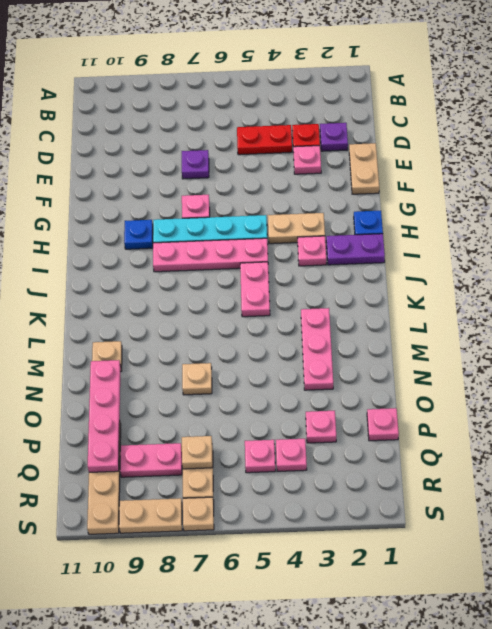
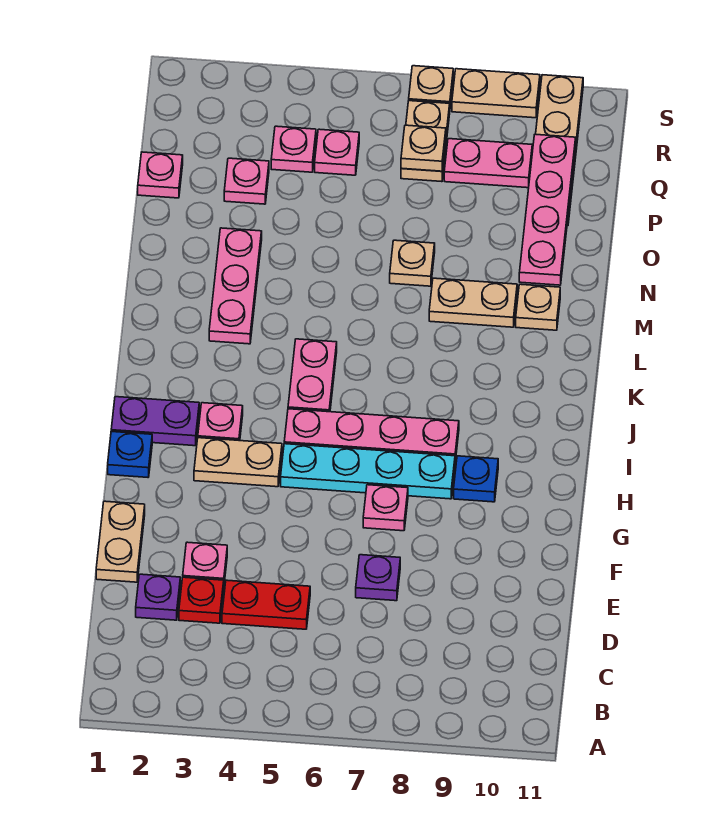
none -> tan 1x2 plate [429,278,517,327]

